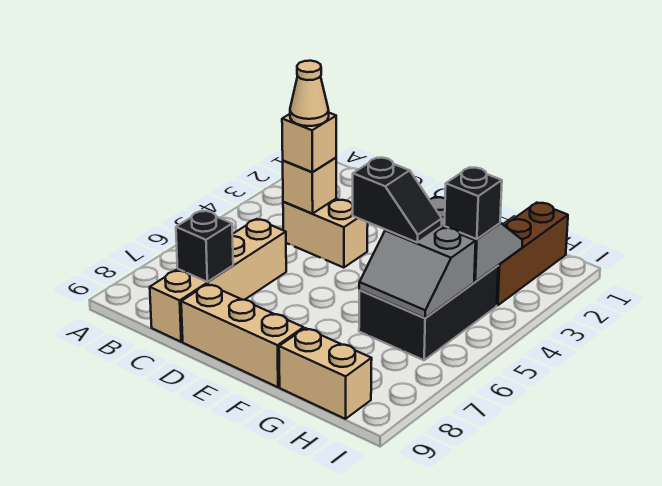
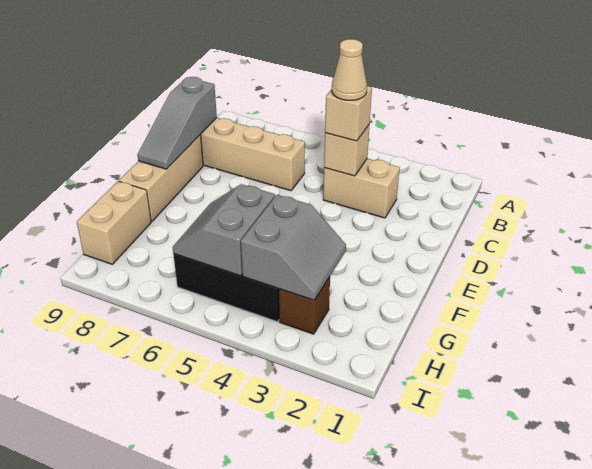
tan 1x2 brick [283,199,368,268] -> tan 1x2 brick turned to [323,159,400,218]
black 1x1 brick [176,211,233,282] -> none
none -> grey 1x3 slope [137,77,217,169]
black 1x2 slope [353,158,442,243] -> none
brown 1x3 brick [497,203,568,305] -> brown 1x1 brick [279,277,330,334]
black 1x1 brick [444,167,502,239] -> none

